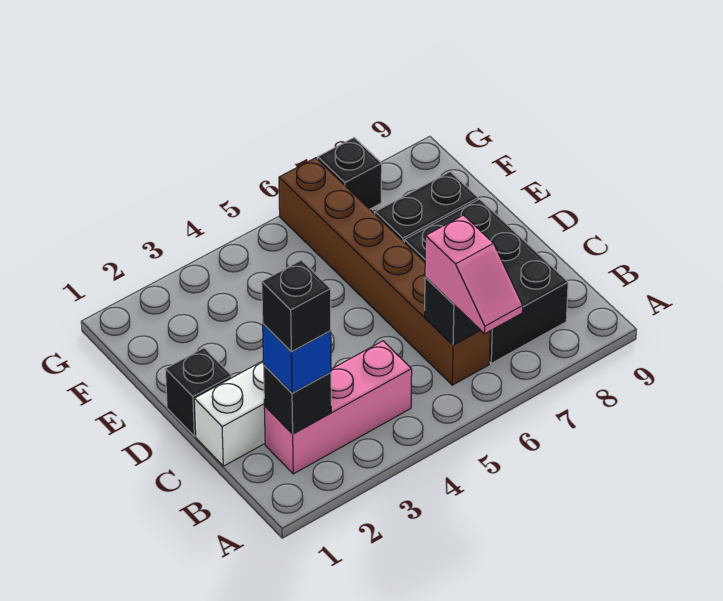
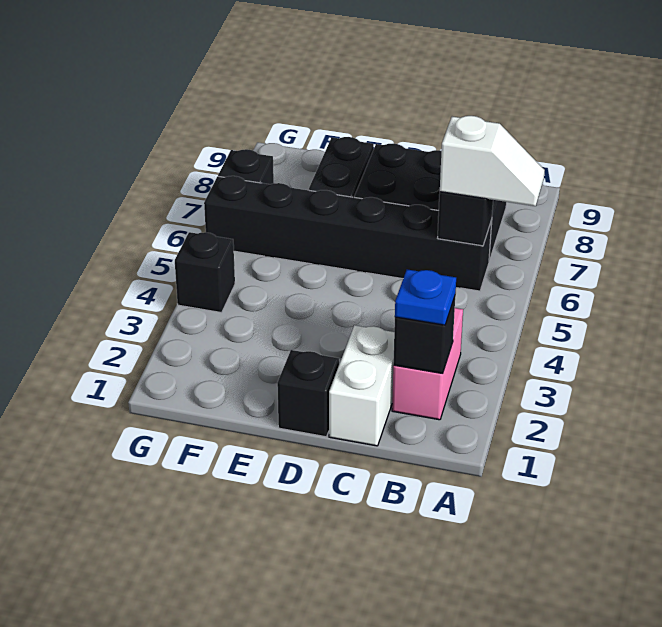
pink 1x2 slope [425,215,523,334] -> white 1x2 slope [440,116,545,206]
pink 1x3 brick [264,341,412,474] -> pink 1x2 brick [392,308,463,420]
blue 1x1 brick [263,324,331,393] -> blue 1x1 plate [395,269,456,325]
black 1x1 brick [262,260,331,352] -> black 1x1 brick moved to [175,232,235,313]
brown 1x6 brick [279,158,490,385] -> black 1x6 brick [204,176,492,291]

